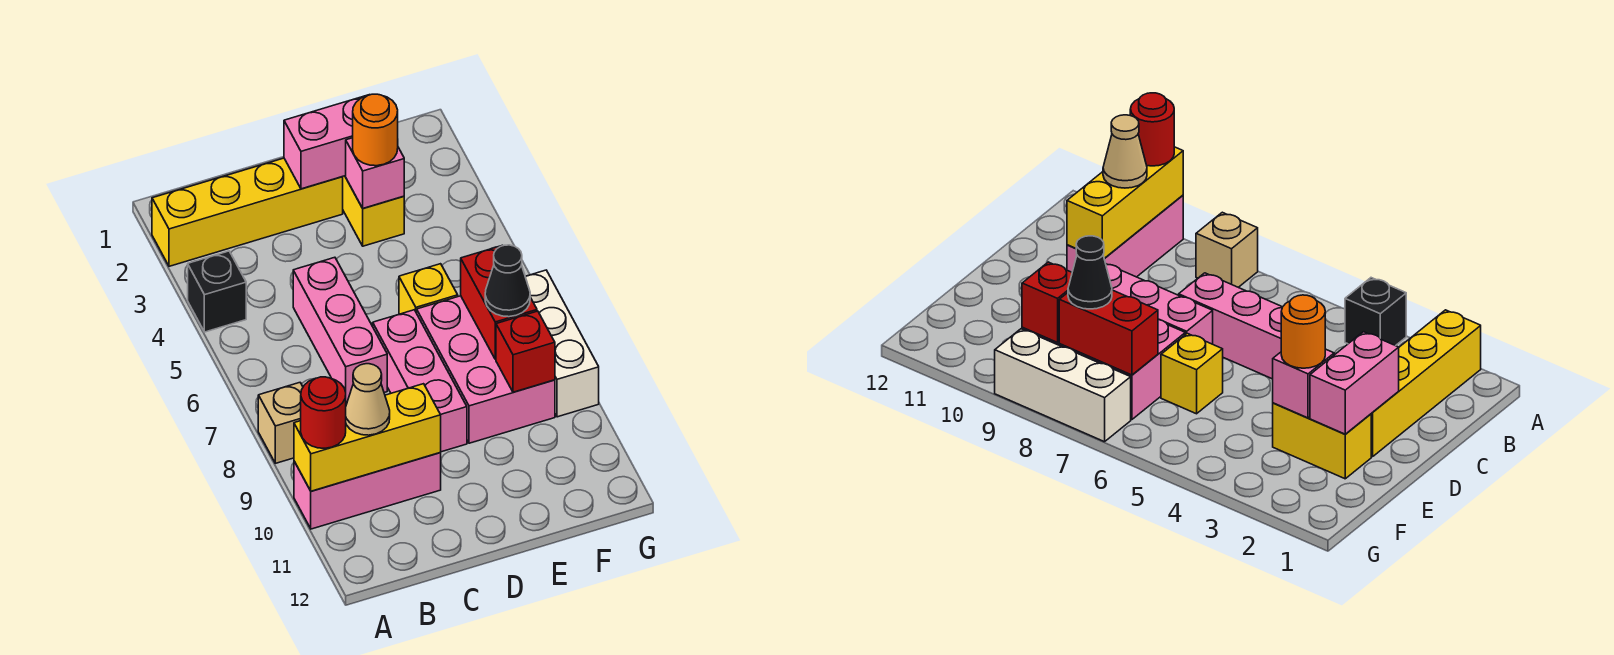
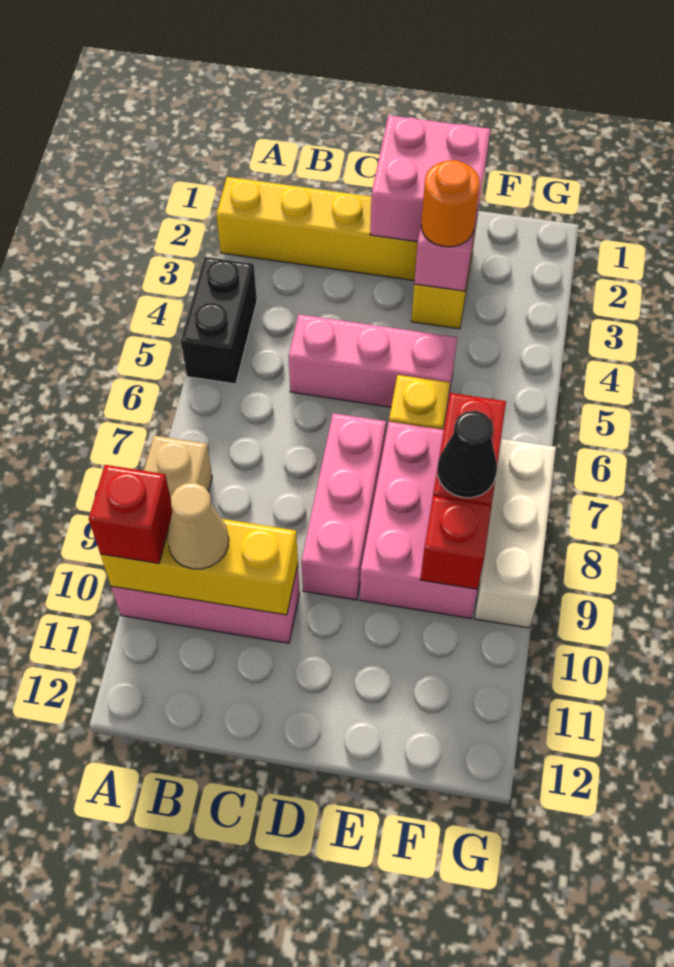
black 1x1 brick [188,251,246,332] -> black 1x2 brick [181,257,257,384]
red 1x1 round brick [301,377,346,448] -> red 1x1 brick [89,465,172,564]
pink 1x3 brick [293,257,387,404] -> pink 1x3 brick turned to [289,314,457,411]
pink 1x2 brick [284,95,368,189] -> pink 2x2 brick [370,115,490,242]

